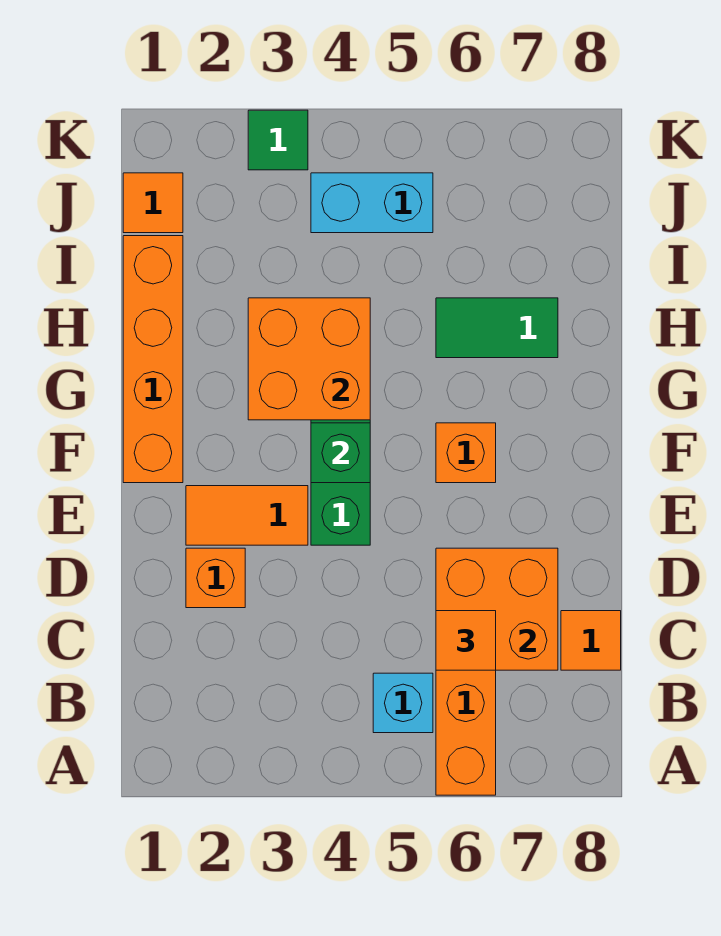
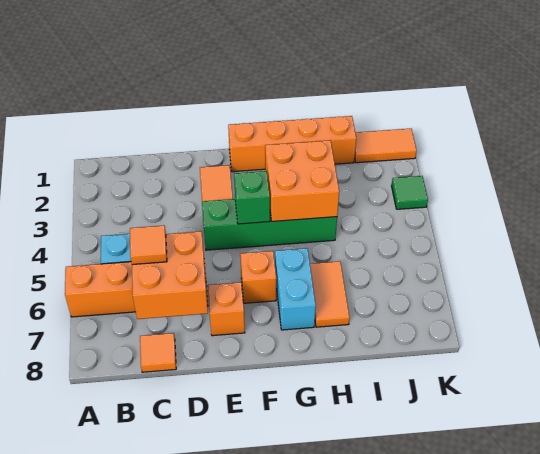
orange 1x1 brick [186,548,245,608] -> orange 1x1 brick moved to [208,282,245,336]
green 1x2 tile [436,298,558,358] -> orange 1x2 tile [310,261,350,327]
orange 1x1 tile [123,173,183,233] -> orange 1x2 tile [355,129,417,163]
cyan 1x2 brick [311,173,433,233] -> cyan 1x2 brick moved to [275,248,316,330]

